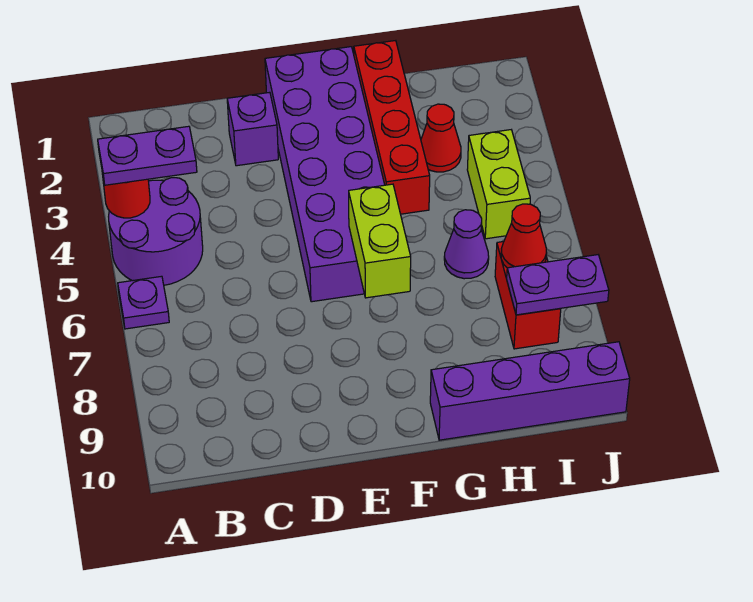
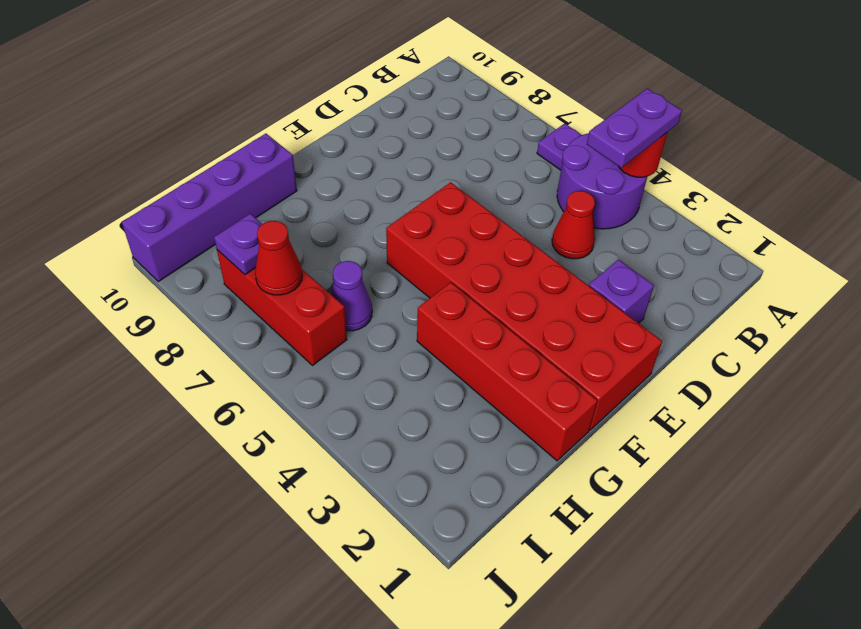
purple 2x6 brick [265,47,385,302] -> red 2x6 brick [386,182,662,430]
lime 1x2 brick [349,184,411,298] -> none
red 1x1 cone [421,104,461,172] -> red 1x1 cone moved to [552,191,595,259]
lime 1x2 brick [467,130,530,239] -> none
red 1x2 brick [495,242,561,349] -> red 1x3 brick [217,250,347,366]
purple 1x2 plate [507,255,609,315] -> purple 1x1 plate [214,214,262,275]

